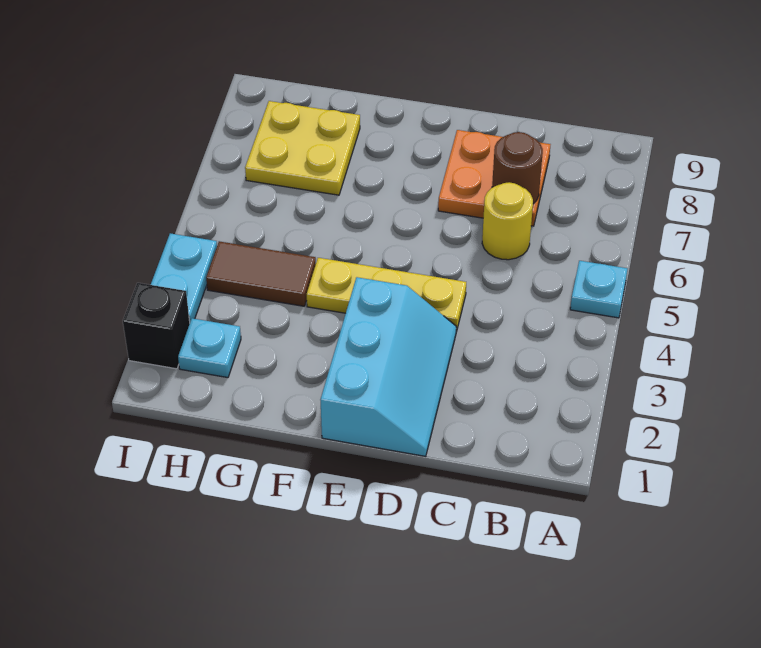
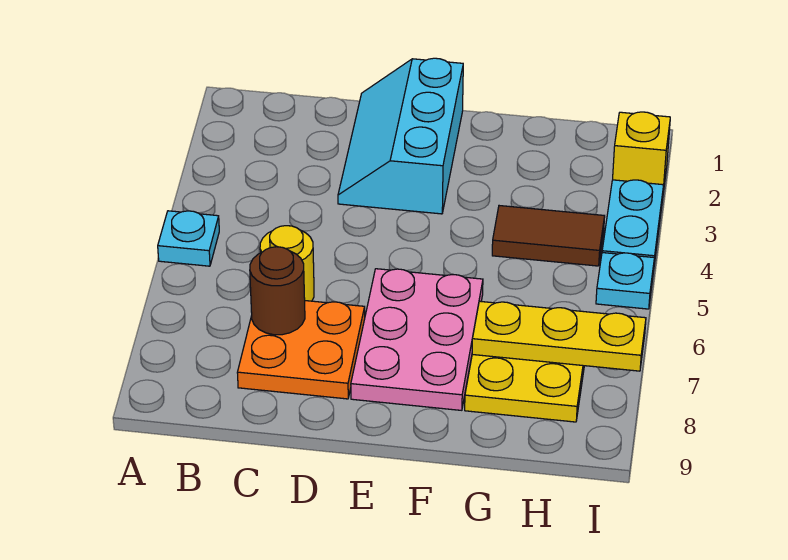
yellow 1x3 plate [307,258,466,332] -> yellow 1x3 plate moved to [472,301,646,371]
none -> pink 2x3 plate [351,269,483,410]
cyan 1x1 plate [178,318,241,378] -> cyan 1x1 plate moved to [596,253,654,309]
black 1x1 brick [123,283,190,369] -> yellow 1x1 brick [613,112,670,192]

